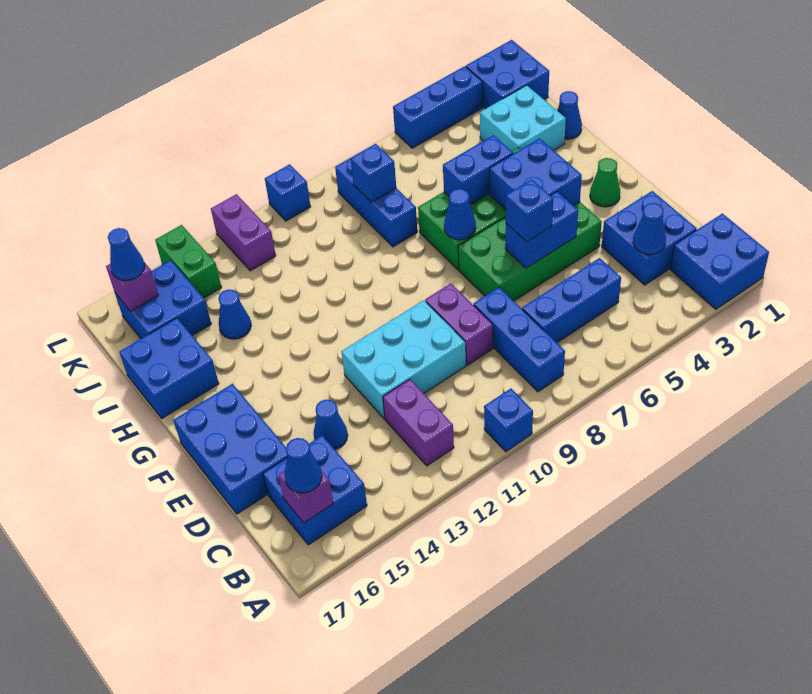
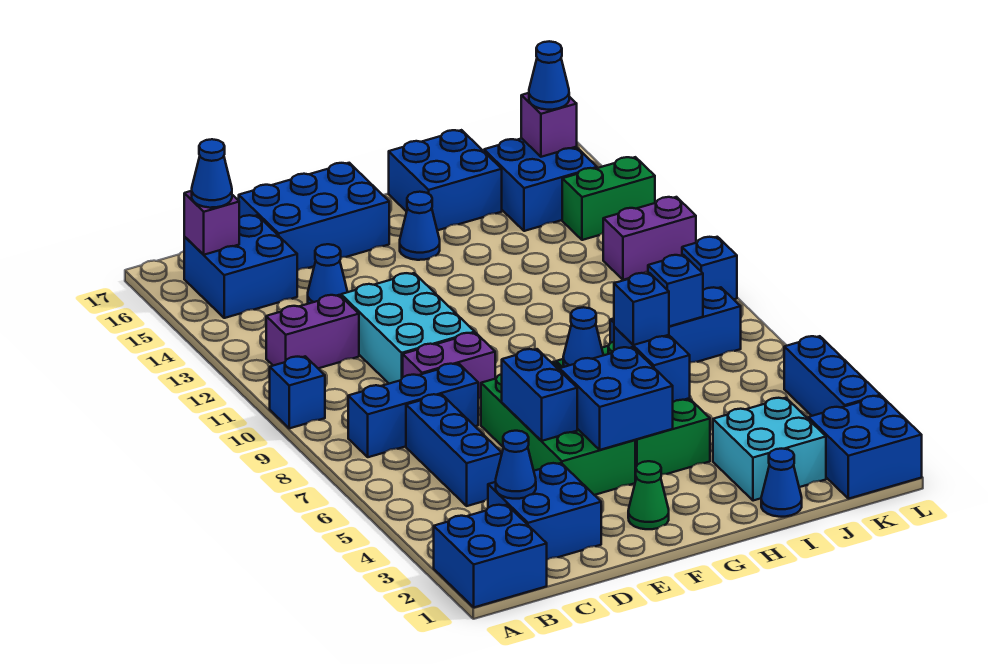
blue 1x1 brick [506,180,553,242] -> blue 1x1 brick moved to [614,273,669,345]
blue 1x1 cone [218,289,251,339] -> blue 1x1 cone moved to [400,192,440,260]

